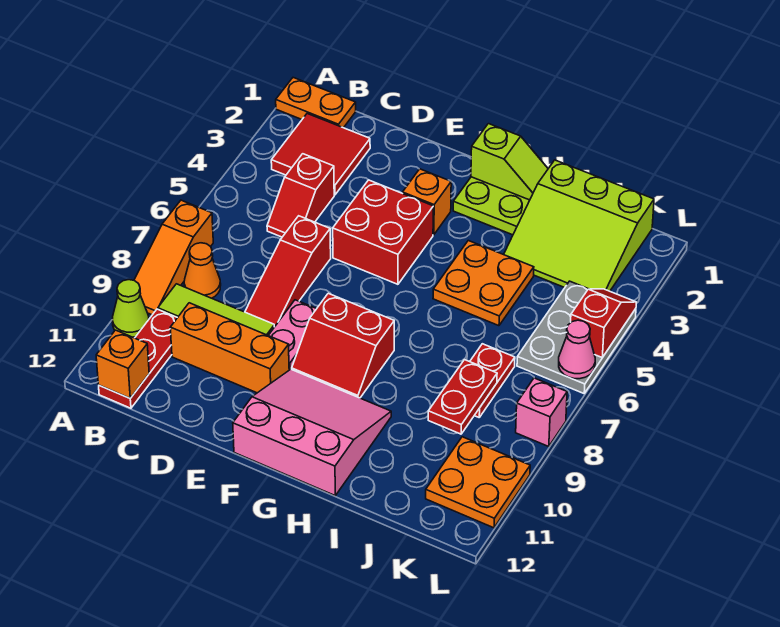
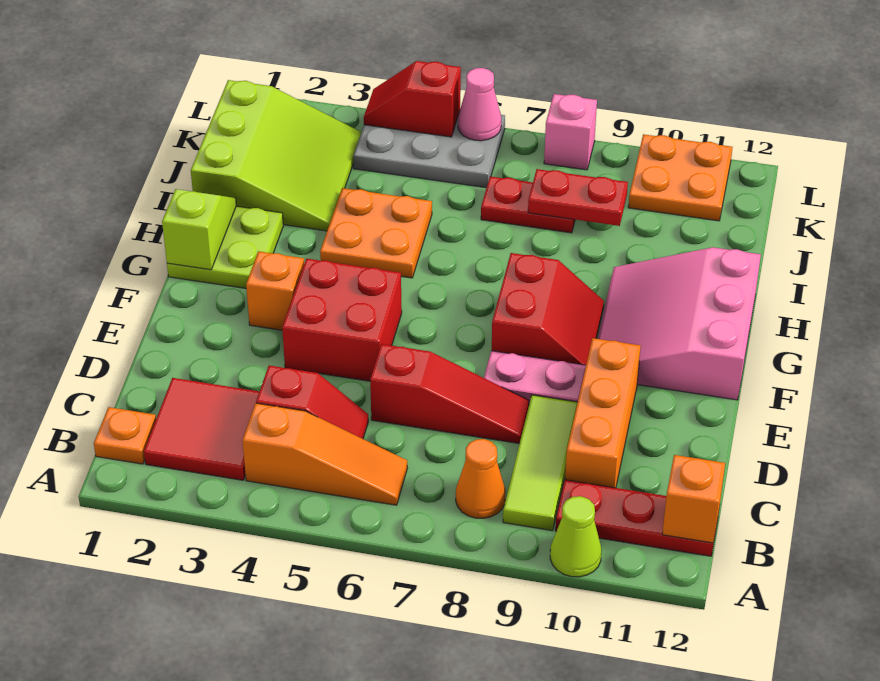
orange 1x2 plate [276,78,356,128] -> orange 1x1 plate [94,407,156,464]
orange 1x3 slope [134,200,213,315] -> orange 1x3 slope moved to [242,403,407,505]

